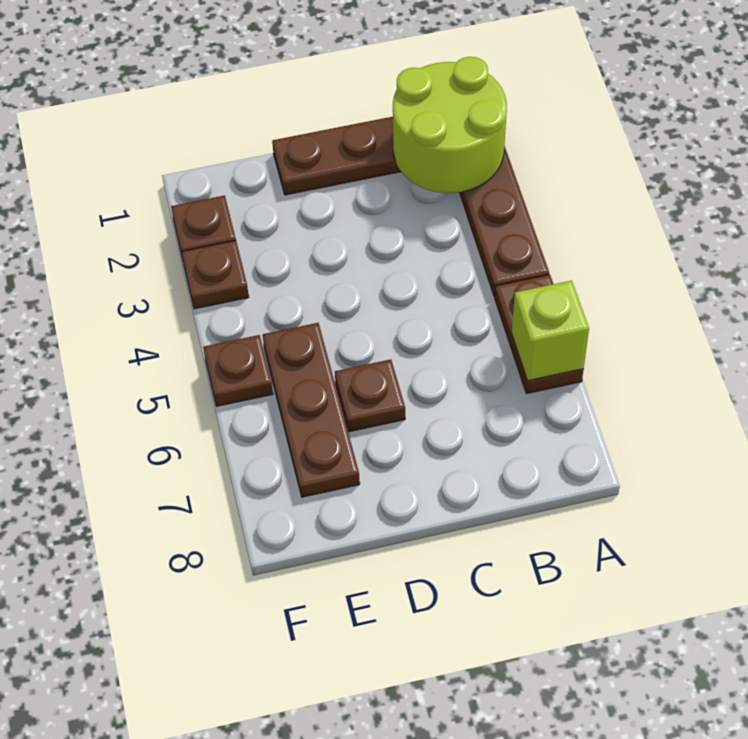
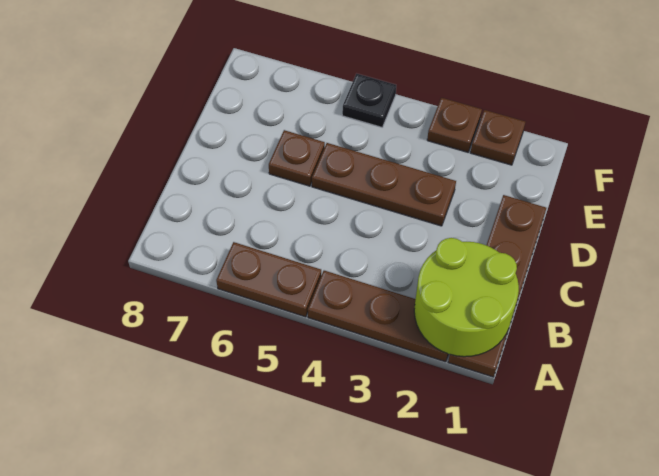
lime 1x1 brick [512,281,589,381] -> none
brown 1x3 plate [263,323,360,497] -> brown 1x3 plate moved to [312,143,456,226]
brown 1x1 plate [203,335,273,406] -> black 1x1 plate [342,74,396,127]

